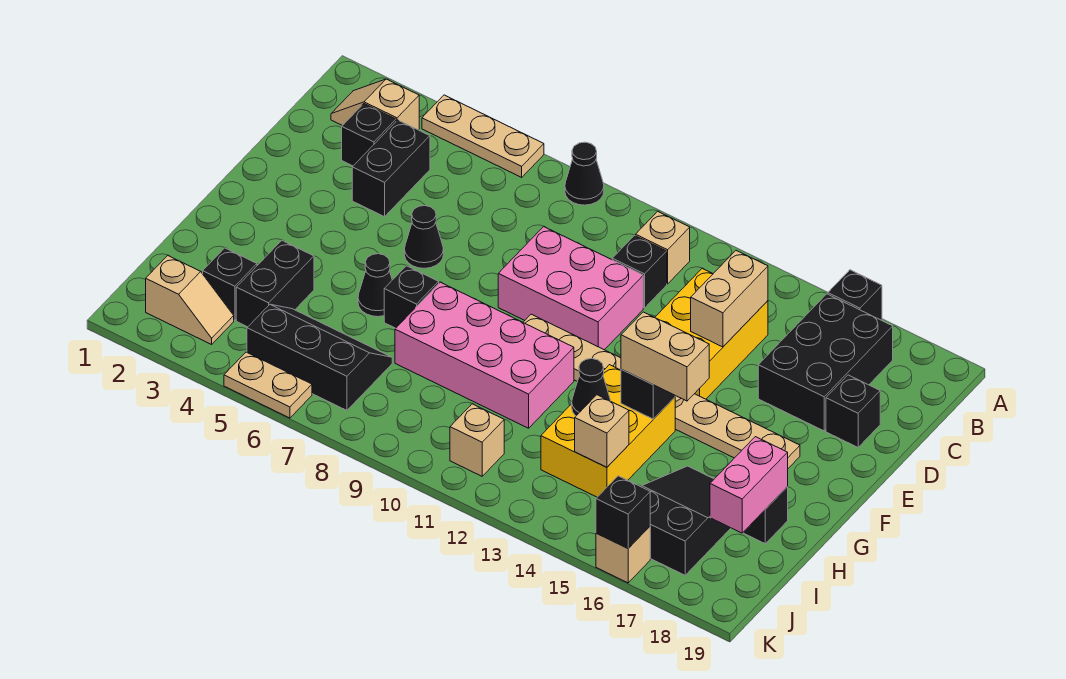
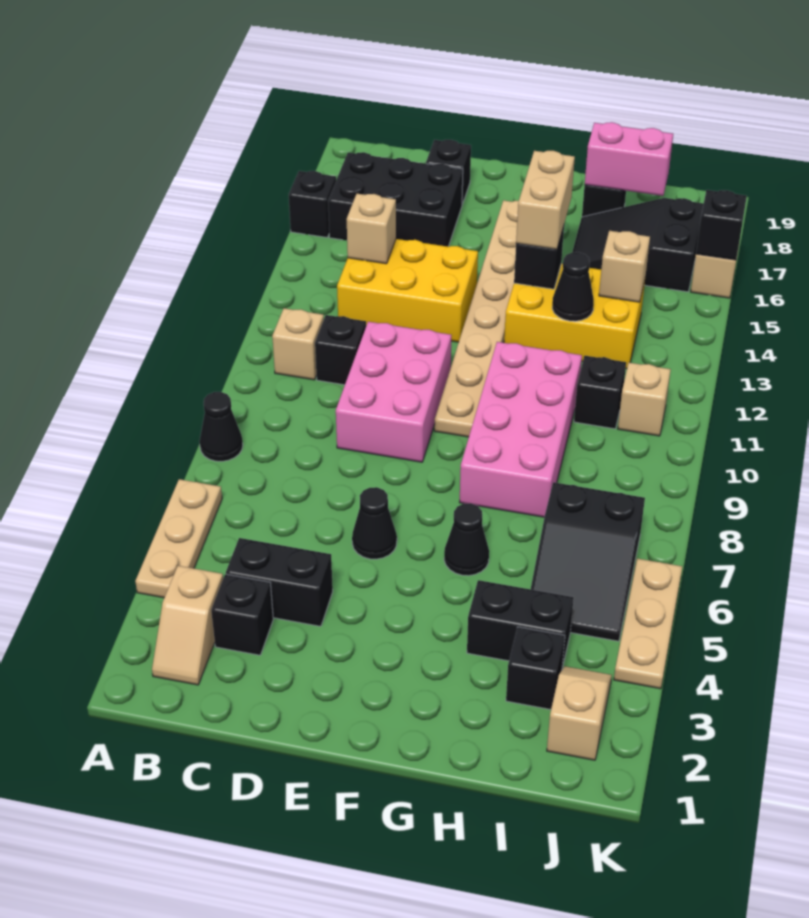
tan 1x2 brick [691,251,768,347] -> tan 1x1 brick [347,194,396,264]
black 1x1 brick [384,266,439,328] -> black 1x1 brick moved to [574,356,626,429]
black 2x3 slope [247,304,392,410] -> black 2x3 slope turned to [531,482,645,641]
tan 1x2 plate [224,352,312,418] -> tan 1x3 plate [614,558,682,689]

